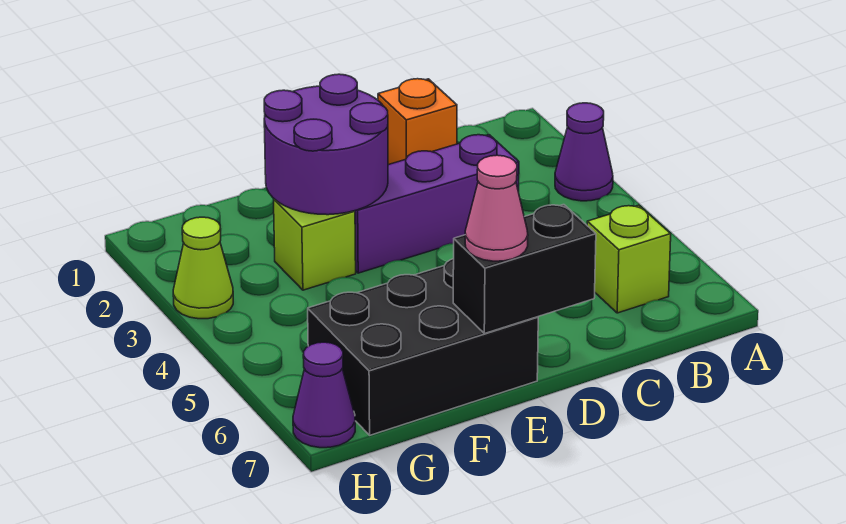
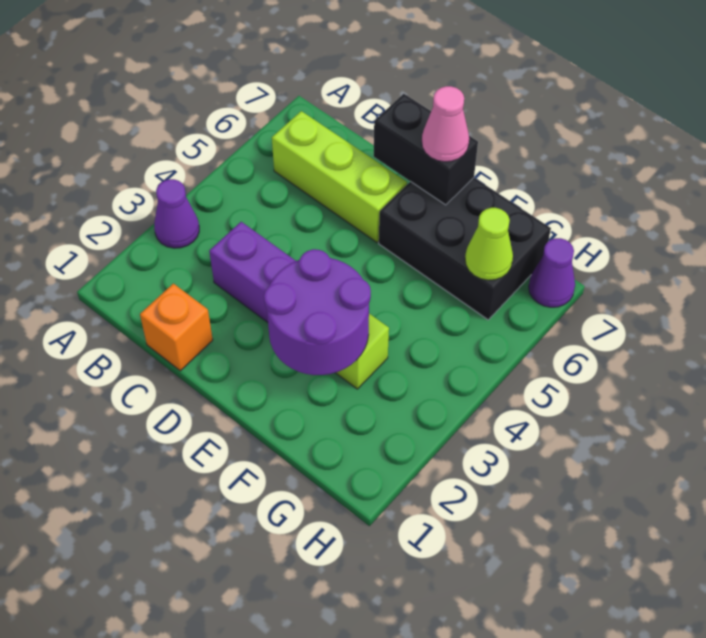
lime 1x1 brick [587,205,671,313] -> lime 1x3 brick [272,111,407,242]
lime 1x1 cone [173,217,233,319] -> lime 1x1 cone moved to [465,208,513,280]

